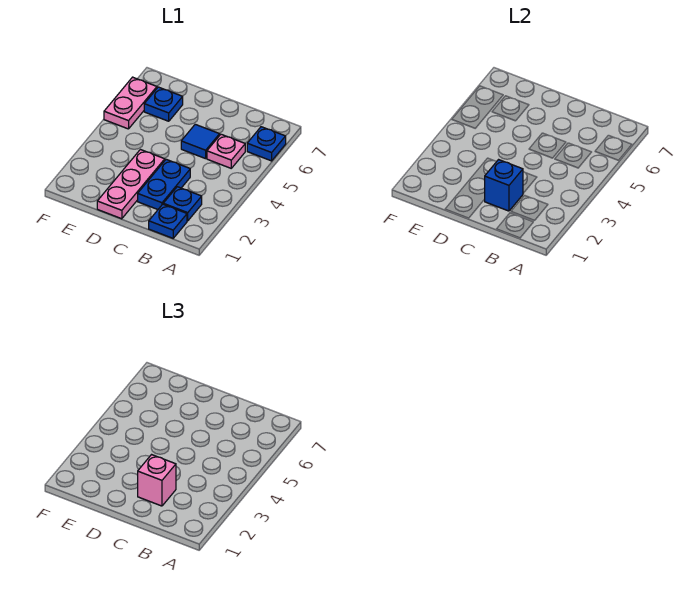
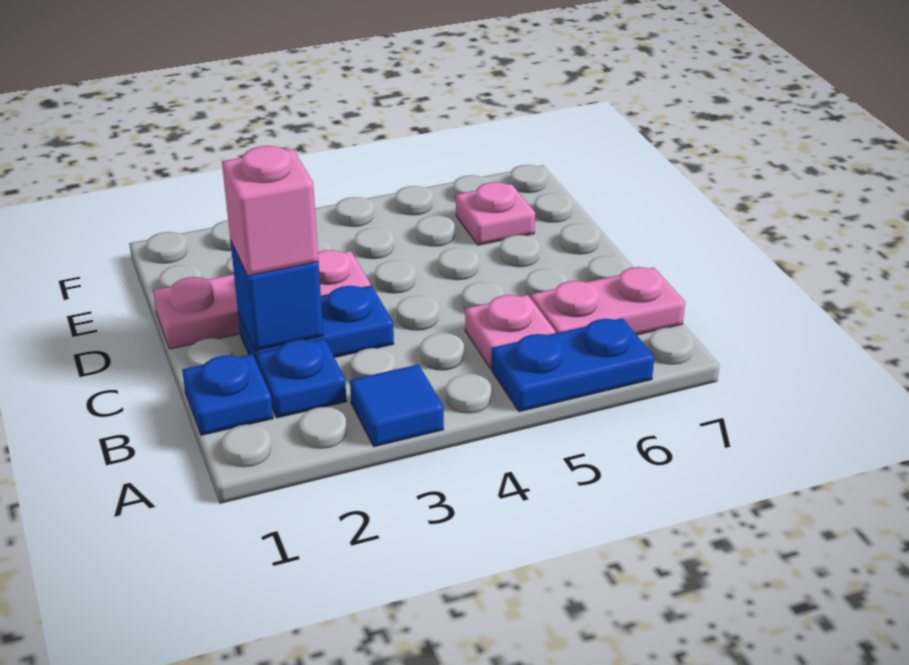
blue 1x1 plate [247,127,286,161] -> blue 1x2 plate [492,318,654,412]
blue 1x1 tile [181,124,220,159] -> blue 1x1 tile moved to [350,364,444,447]
blue 1x1 plate [144,87,183,121] -> pink 1x1 plate [456,182,535,245]
pink 1x2 plate [104,77,157,129] -> pink 1x2 plate moved to [531,267,685,335]

